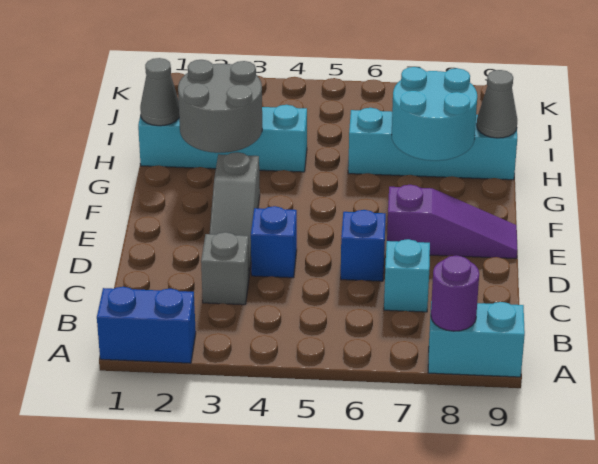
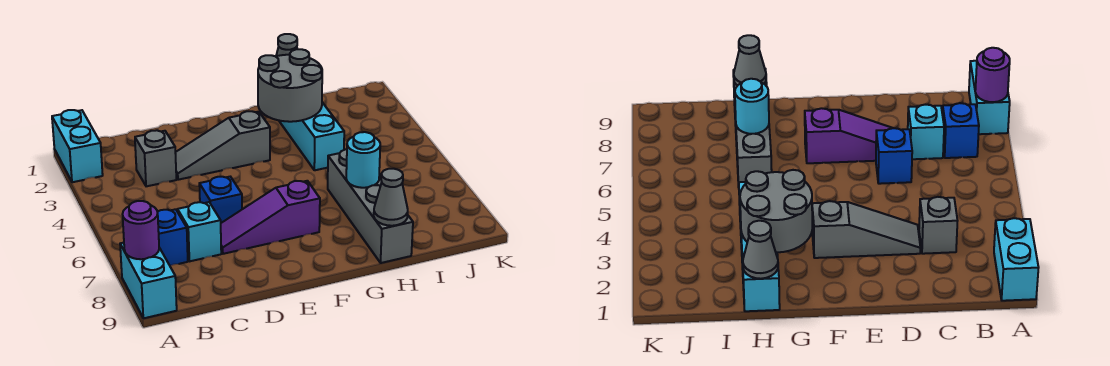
blue 1x2 brick [97,287,196,363] -> cyan 1x2 brick [52,110,103,182]
blue 1x1 brick [251,206,297,278] -> blue 1x1 brick moved to [158,209,188,266]
purple 1x3 slope [387,185,517,259] -> purple 1x3 slope turned to [221,181,320,254]
cyan 2x2 round brick [392,67,477,161] -> cyan 1x1 round brick [346,132,380,188]
cyan 1x4 brick [348,108,517,180] -> grey 1x4 brick [328,149,413,263]

